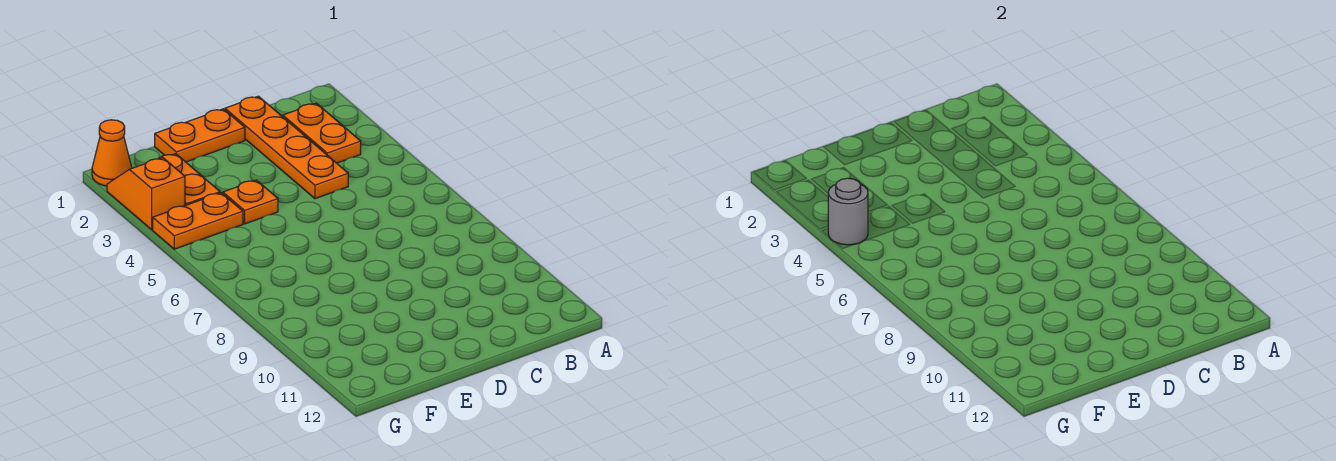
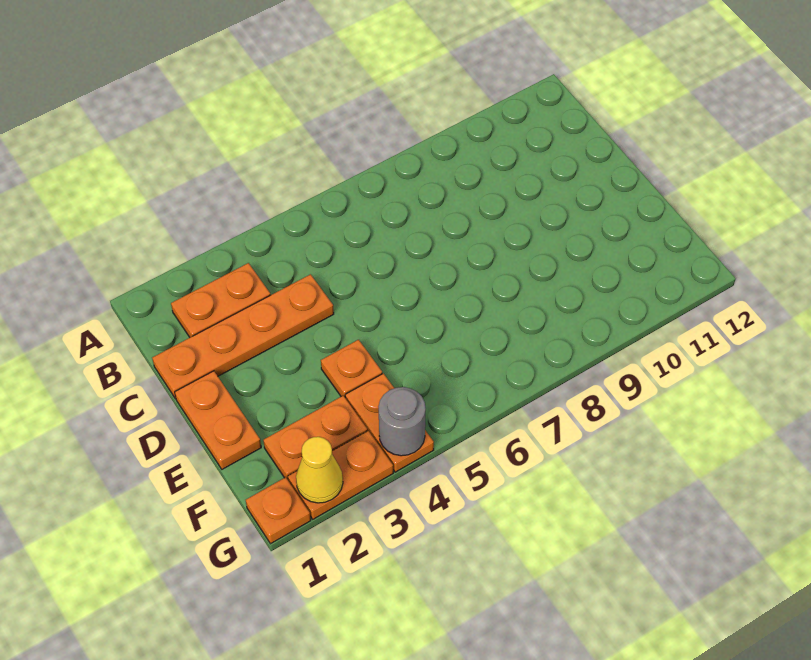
orange 1x1 cone [92,120,132,186] -> orange 1x1 plate [246,477,311,544]
orange 1x2 slope [107,158,185,230] -> orange 1x2 plate [288,431,393,519]
none -> yellow 1x1 cone [296,437,343,503]

